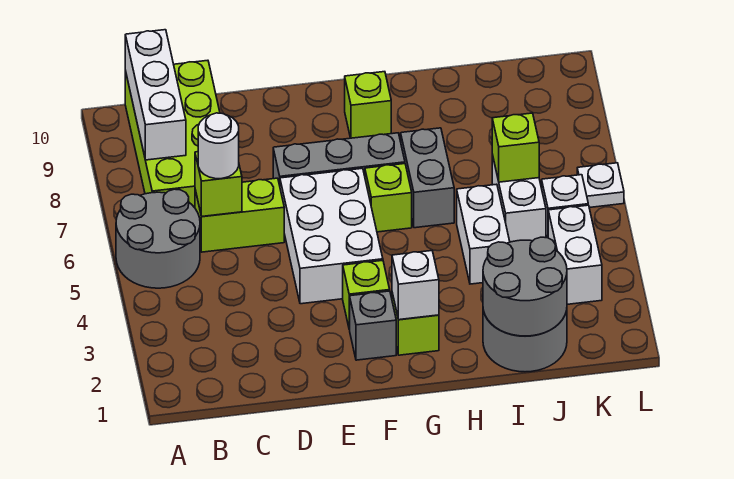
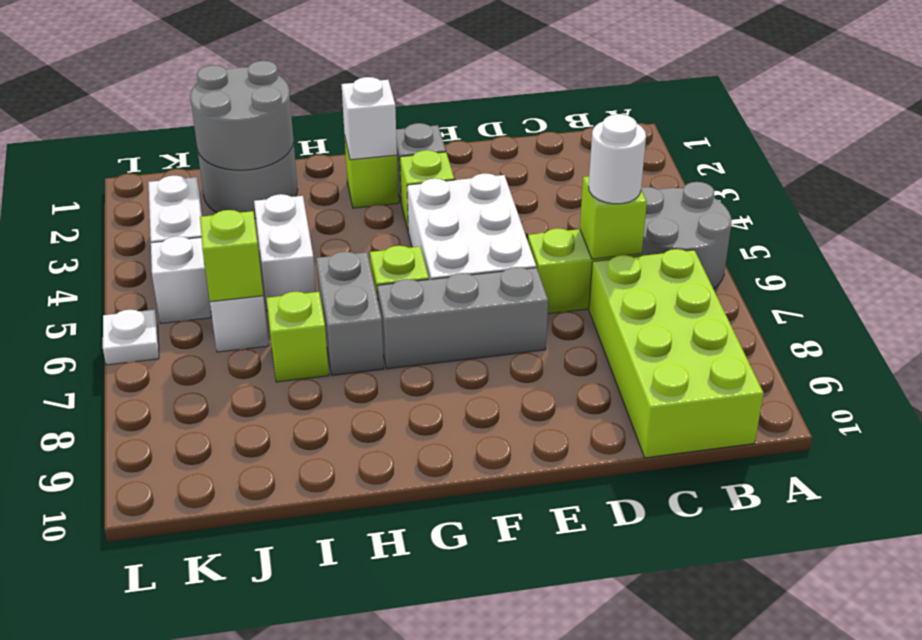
white 1x3 brick [125,30,186,160] -> none
lime 1x1 brick [345,72,391,138] -> lime 1x1 brick moved to [266,292,329,382]

